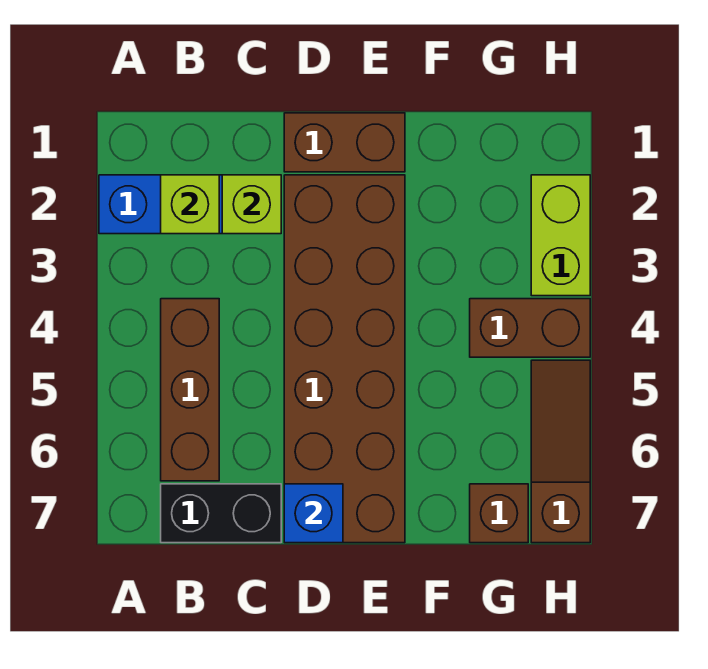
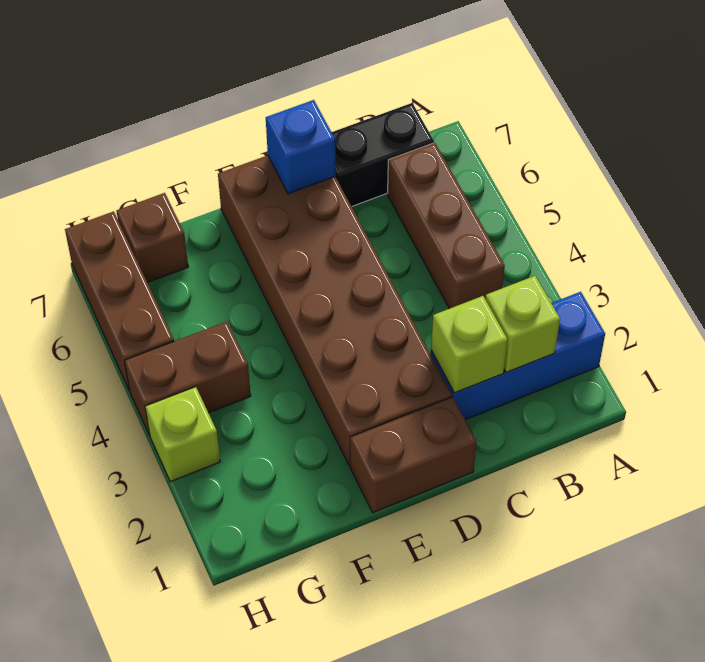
lime 1x2 brick [531,175,590,296] -> lime 1x1 brick [145,387,220,482]
brown 1x3 slope [531,360,590,543] -> brown 1x3 brick [65,211,174,391]

